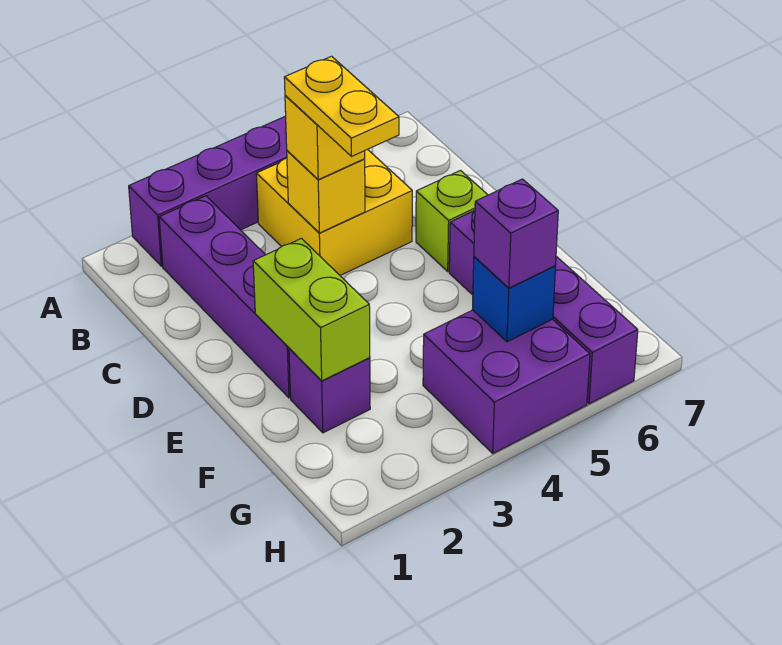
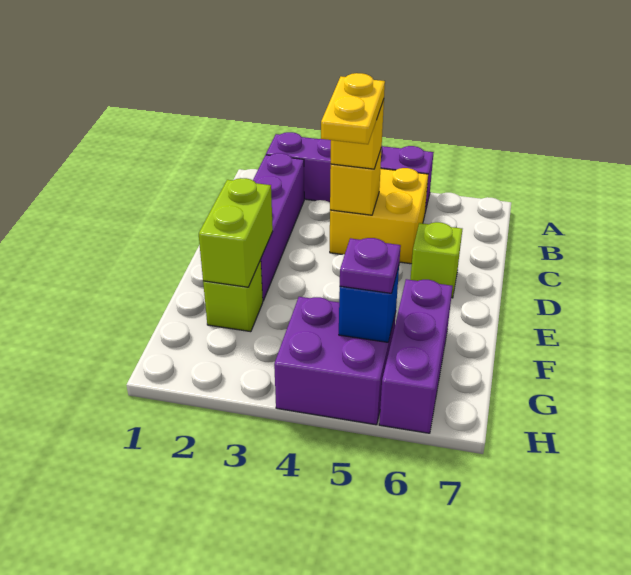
purple 1x4 brick [449,211,638,404] -> purple 1x3 brick [379,279,453,433]
purple 1x1 brick [289,348,370,433] -> lime 1x1 brick [203,260,263,332]
purple 1x1 brick [474,179,558,288] -> purple 1x1 plate [340,238,401,293]

